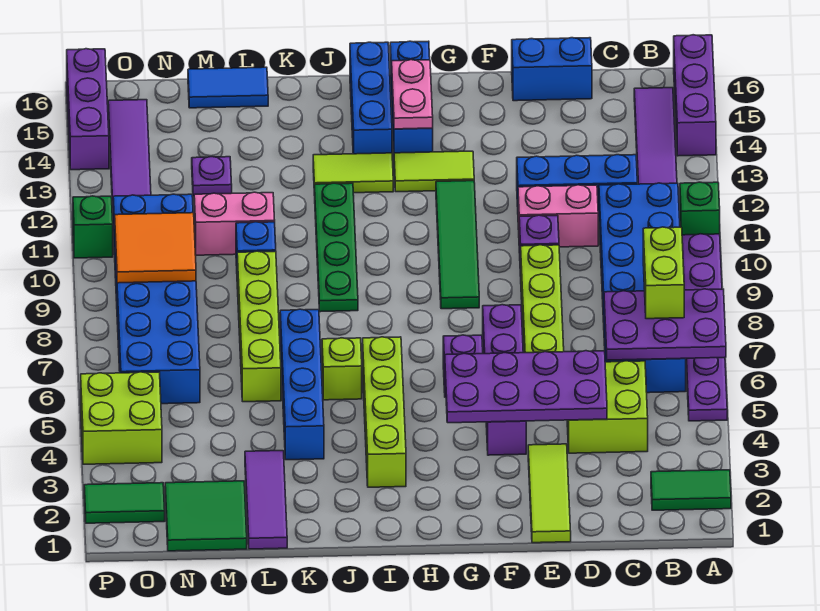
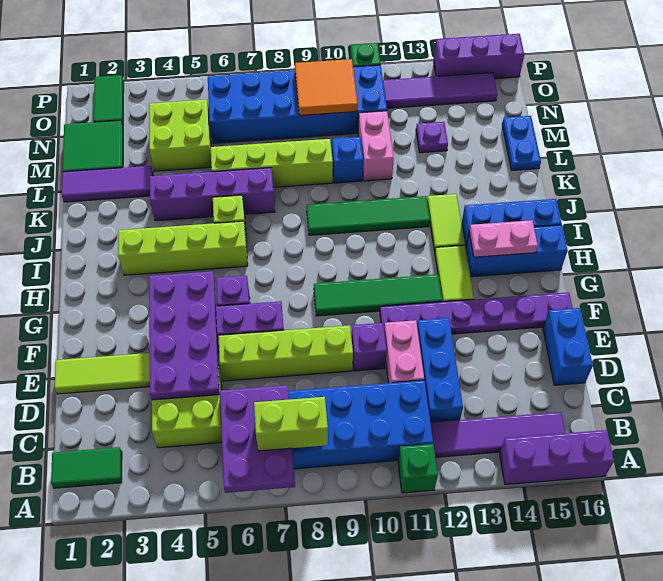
green 1x2 tile [651,470,731,510] -> green 1x2 tile turned to [51,447,122,488]
purple 1x6 plate [682,234,727,421] -> purple 1x6 plate moved to [380,292,573,334]
green 1x4 plate [314,183,358,312] -> green 1x4 tile [307,196,430,235]
blue 1x4 brick [280,309,324,460] -> purple 1x4 brick [150,168,275,221]
blue 1x2 tile [188,67,268,108] -> blue 1x2 plate [502,116,541,170]
lime 2x2 brick [81,372,162,464] -> lime 2x2 brick moved to [149,100,211,171]

